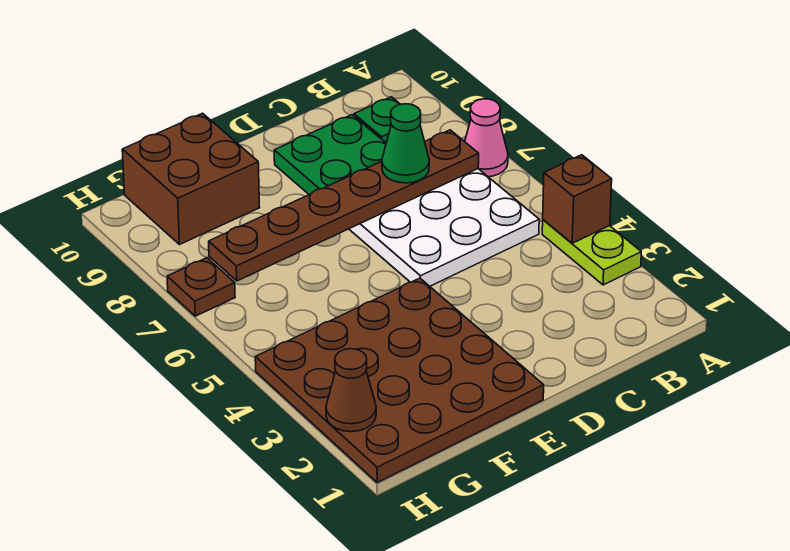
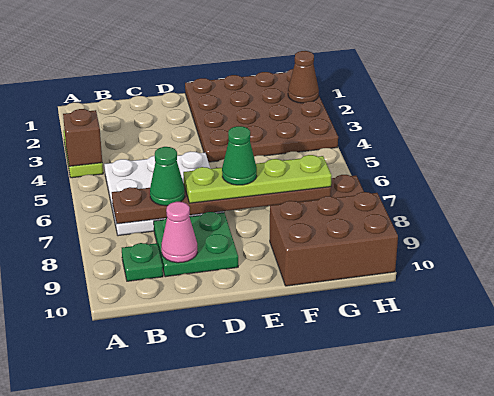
pink 1x1 cone [465,99,508,177] -> pink 1x1 cone moved to [161,202,197,263]
none -> lime 1x4 plate [183,155,332,203]
none -> green 1x1 cone [222,126,257,185]
brown 2x2 brick [122,113,260,245] -> brown 2x3 brick [270,192,398,286]

